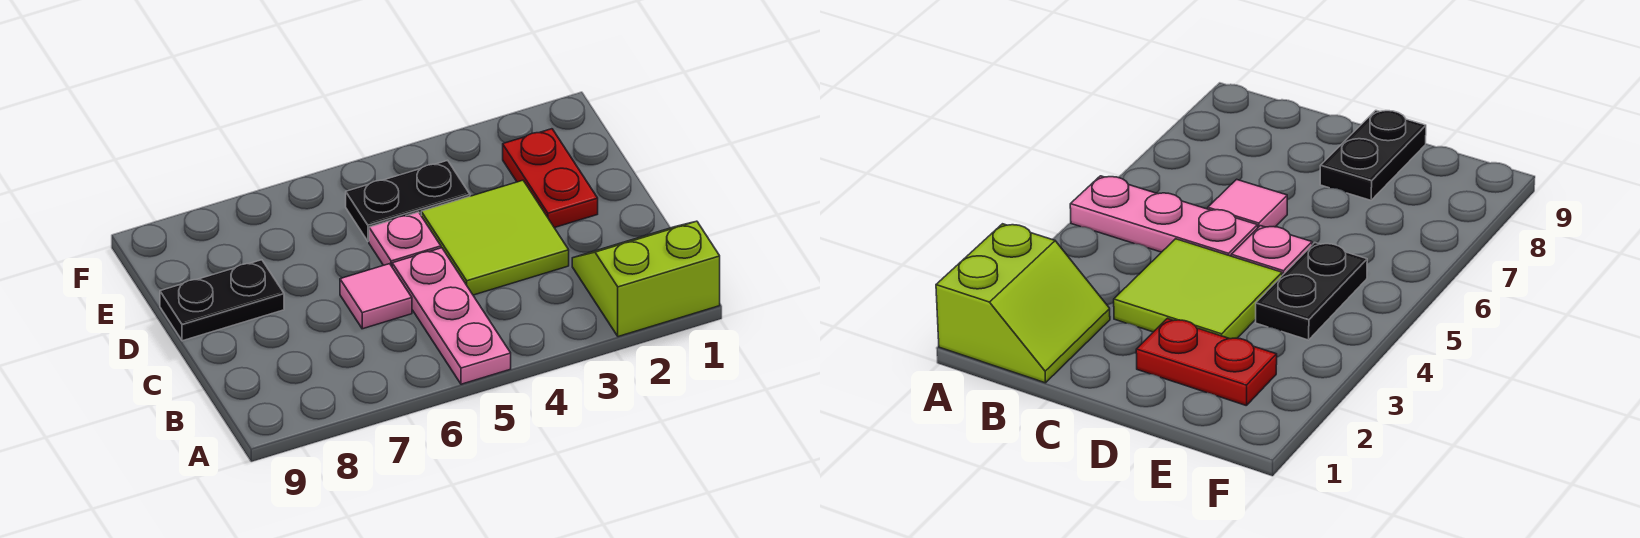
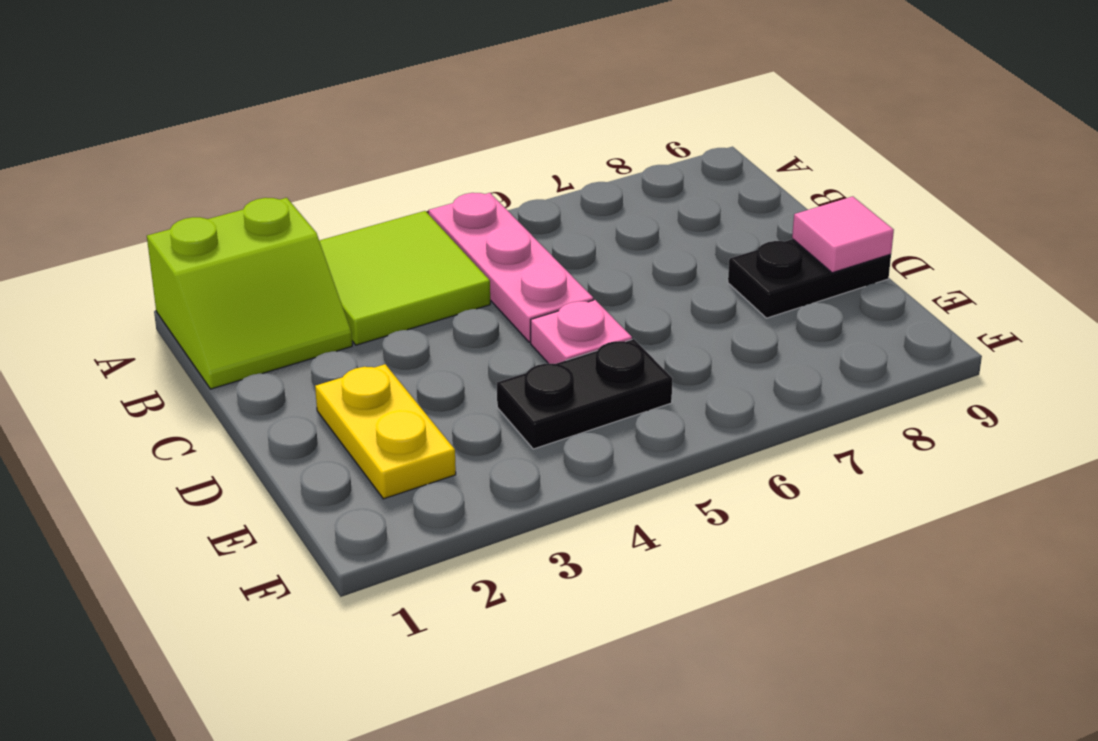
lime 2x2 tile [421,180,569,295] -> lime 2x2 tile moved to [319,211,490,345]
pink 1x1 tile [340,264,412,329] -> pink 1x1 tile moved to [792,196,894,273]
red 1x2 plate [503,129,598,228] -> yellow 1x2 plate [315,364,456,499]

